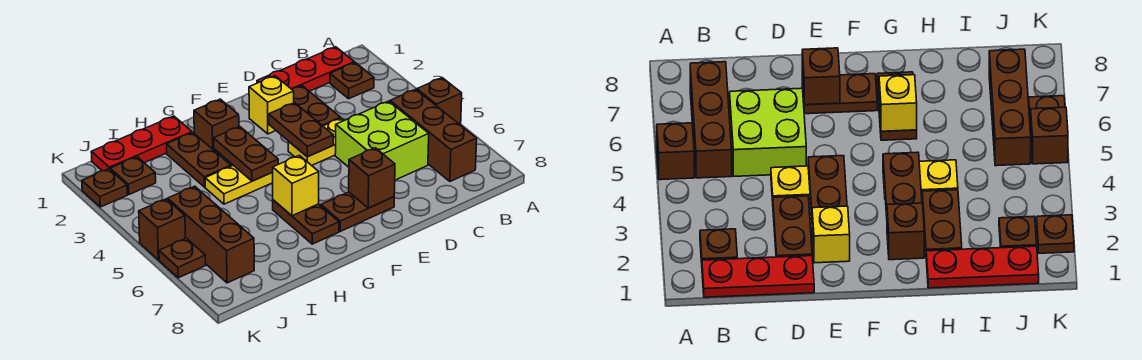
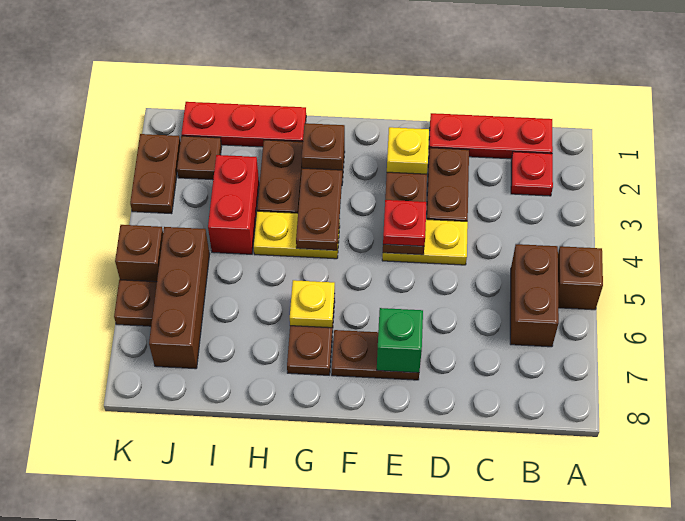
brown 1x1 plate [330,63,374,99] -> red 1x1 plate [511,152,553,196]
brown 1x3 brick [390,89,477,181] -> brown 1x2 brick [510,244,559,347]
lime 2x2 brick [335,101,429,180] -> none
none -> red 1x1 plate [383,200,427,246]
brown 1x1 brick [349,148,395,208] -> green 1x1 brick [377,308,423,373]
yellow 1x1 brick [273,155,319,216] -> yellow 1x1 plate [290,280,335,328]
none -> red 1x2 brick [208,155,259,254]
brown 1x1 plate [82,169,127,207] -> brown 1x2 plate [130,134,180,214]

